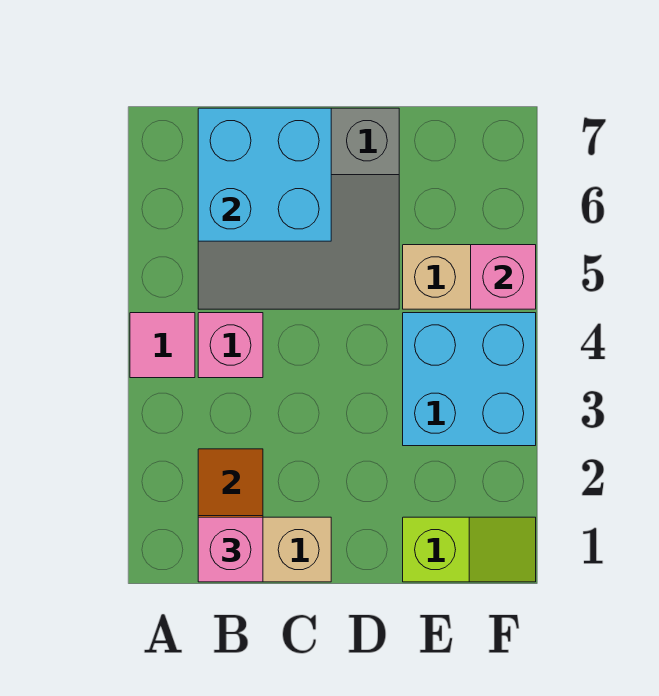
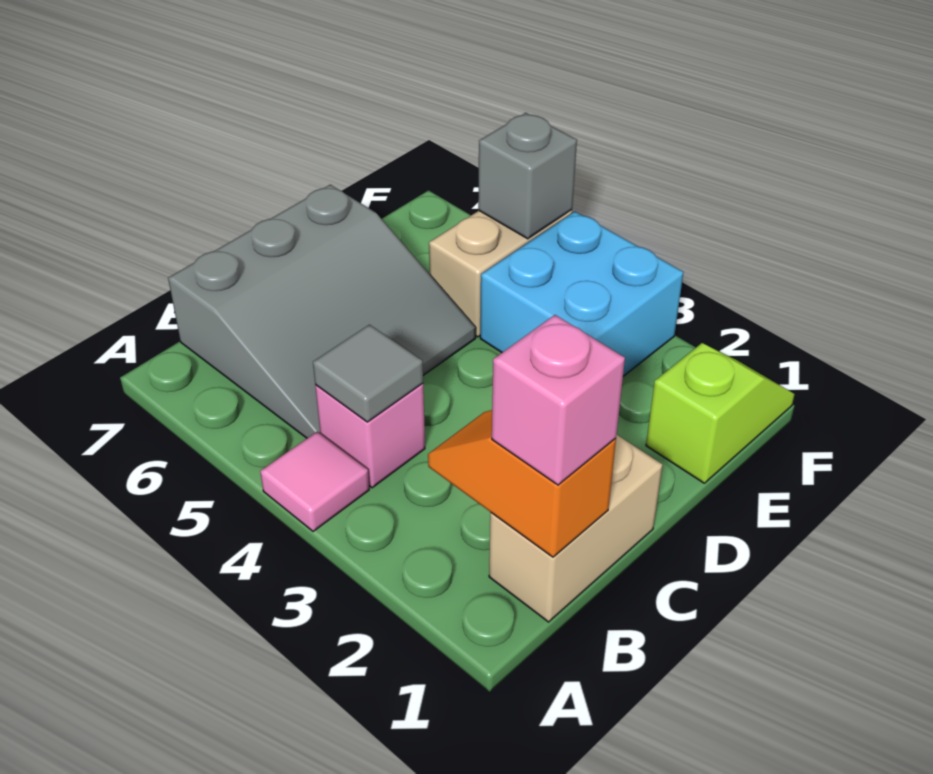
none -> grey 1x1 tile [313,325,423,422]
cyan 2x2 brick [198,108,331,241] -> none
pink 1x1 brick [471,245,536,309] -> grey 1x1 brick [478,113,577,239]

